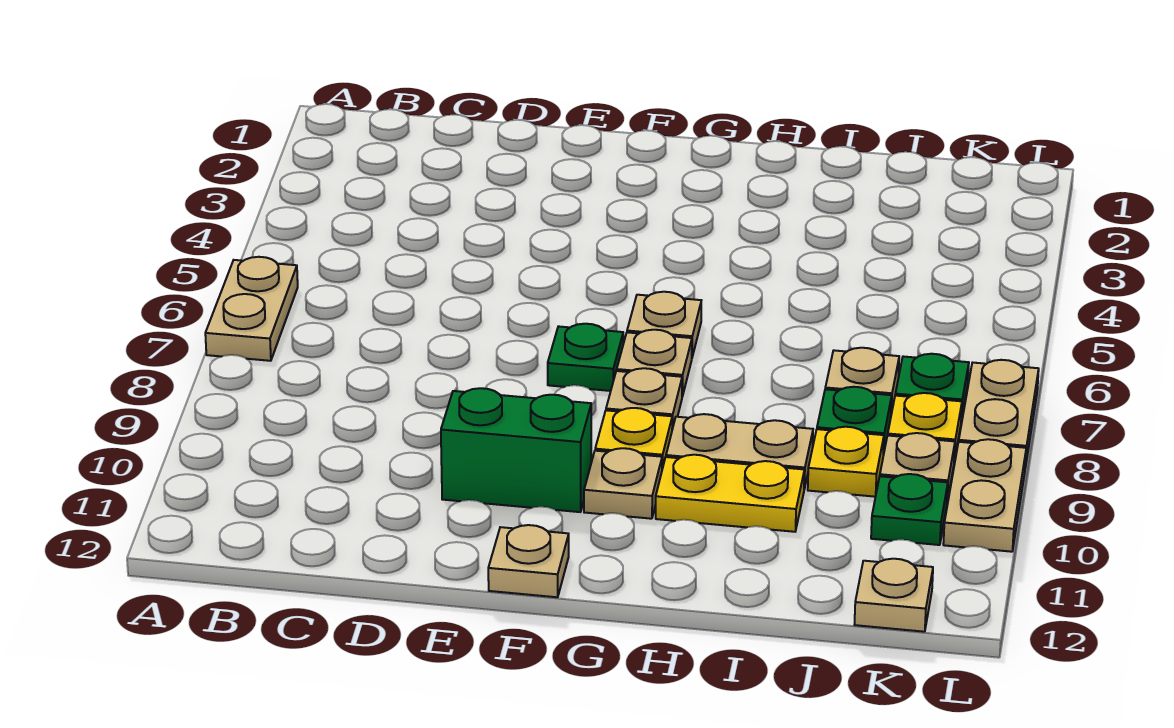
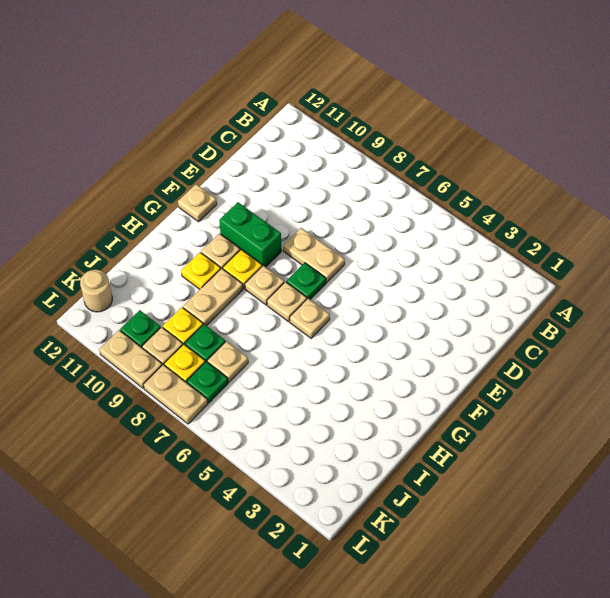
tan 1x2 plate [205,257,298,361] -> tan 1x2 plate moved to [283,228,345,283]
green 1x2 brick [441,388,591,512] -> green 1x2 brick turned to [219,202,281,267]
yellow 1x2 plate [656,455,804,532] -> yellow 1x1 plate [181,252,221,289]
tan 1x1 plate [854,559,933,632] -> tan 1x1 round brick [80,270,112,312]

